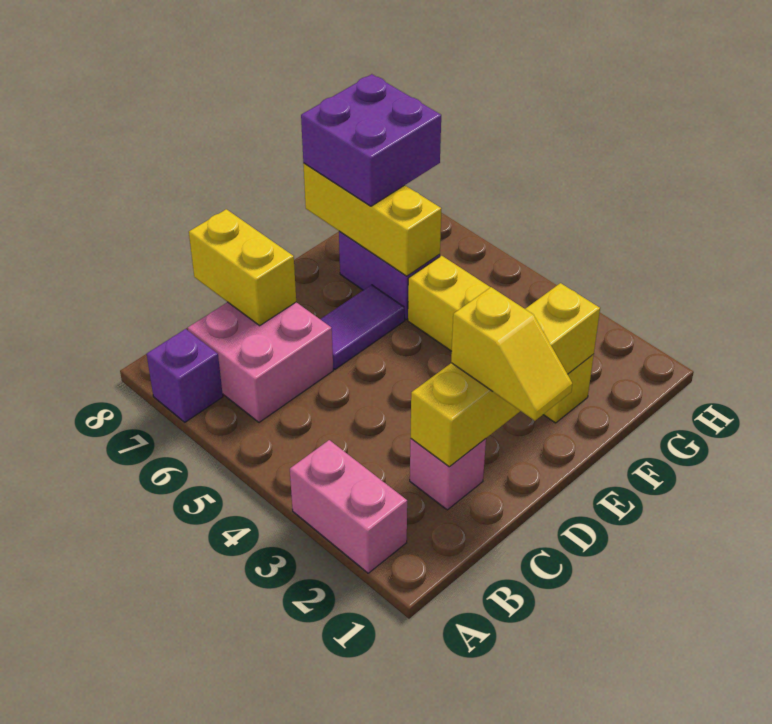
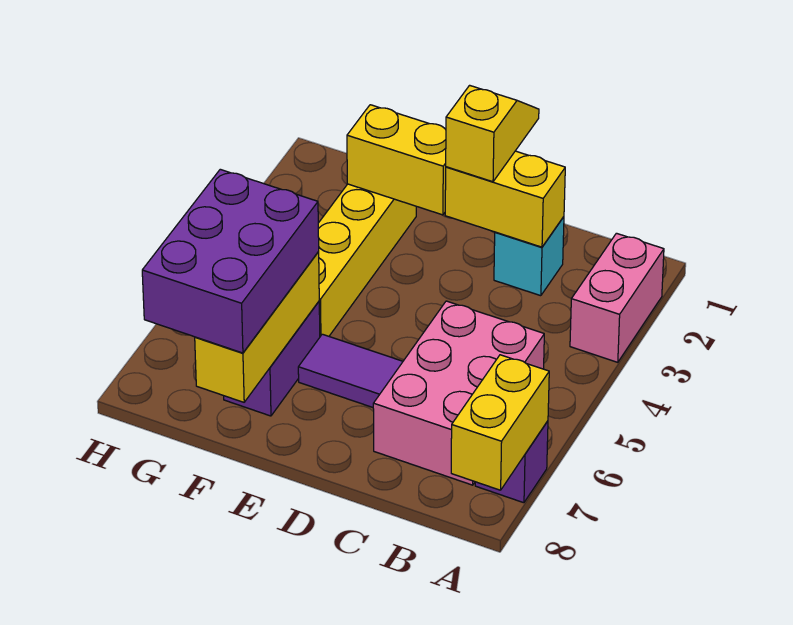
pink 2x2 brick [188,302,333,422] -> pink 2x3 brick [373,301,544,485]
pink 1x1 brick [410,439,486,510] -> cyan 1x1 brick [494,217,564,296]
yellow 1x2 brick [189,209,296,326] -> yellow 1x2 brick moved to [451,355,549,490]
purple 2x2 brick [301,74,441,206] -> purple 2x3 brick [142,169,319,353]

